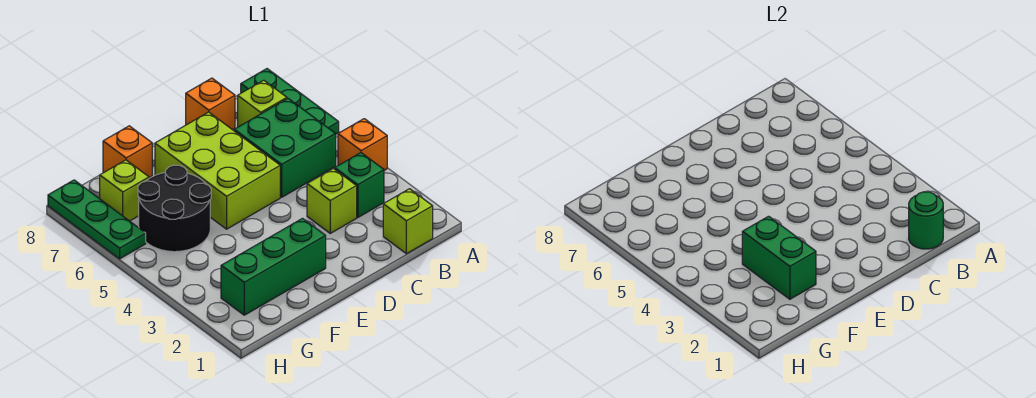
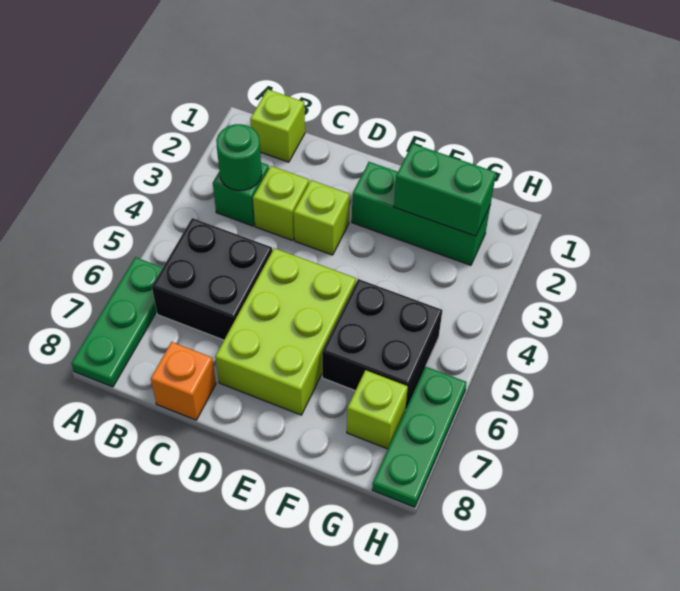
orange 1x1 brick [338,119,387,170] -> none
green 1x1 round brick [909,192,943,249] -> green 1x1 round brick moved to [216,124,262,191]
green 2x2 brick [234,99,336,197] -> black 2x2 brick [152,218,272,340]
lime 1x1 brick [238,80,287,127] -> lime 1x1 brick moved to [294,180,350,255]
green 1x2 brick [742,216,816,299] -> green 1x2 brick turned to [394,144,496,236]
black 2x2 round brick [138,165,211,252] -> black 2x2 brick [322,279,442,410]
orange 1x1 brick [103,126,152,178] -> none

